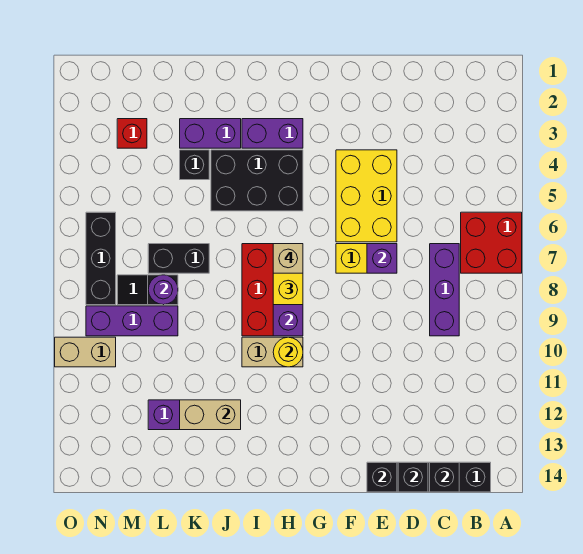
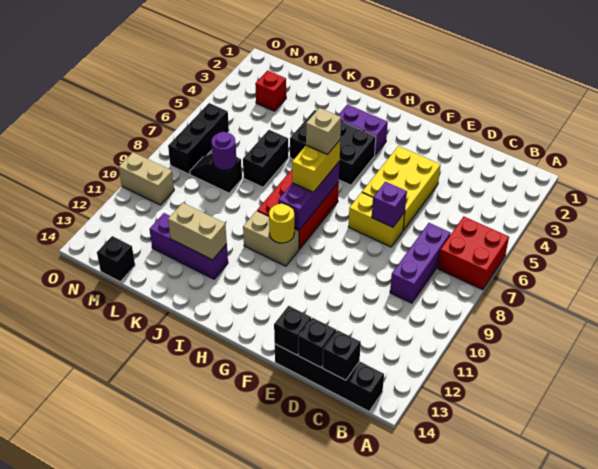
purple 1x2 brick [180,119,241,148] -> none
black 1x1 brick [180,150,209,180] -> black 1x1 brick moved to [97,236,135,282]
black 1x2 brick [148,244,209,273] -> black 1x2 brick turned to [243,130,289,187]
purple 1x3 brick [86,306,178,336] -> none

